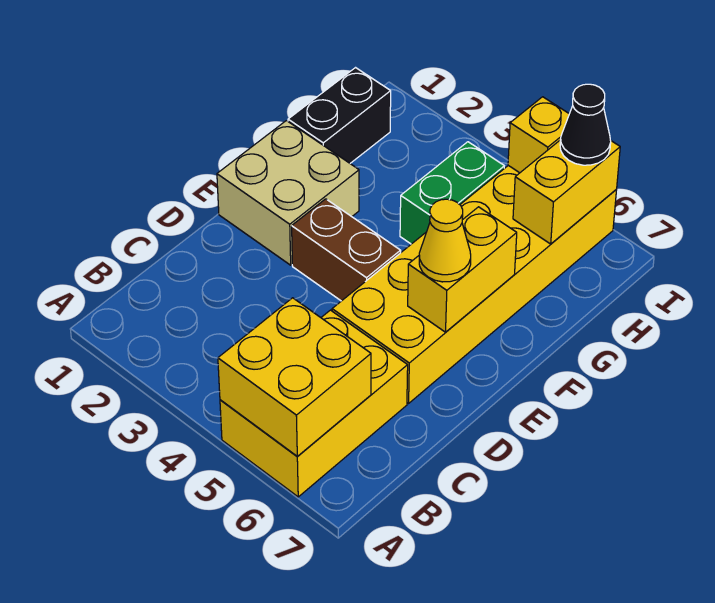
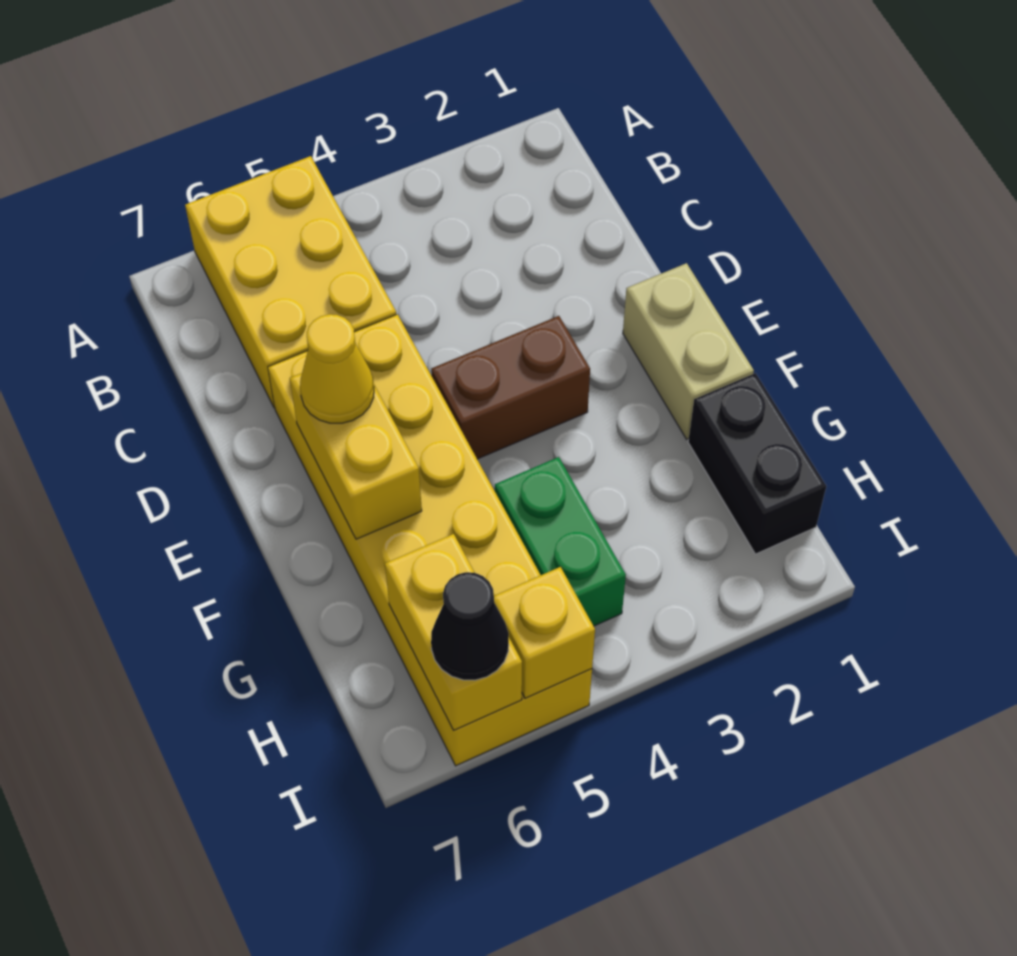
yellow 2x2 brick [218,298,371,456] -> none
tan 2x2 brick [217,121,359,265] -> tan 1x2 brick [623,263,754,439]

